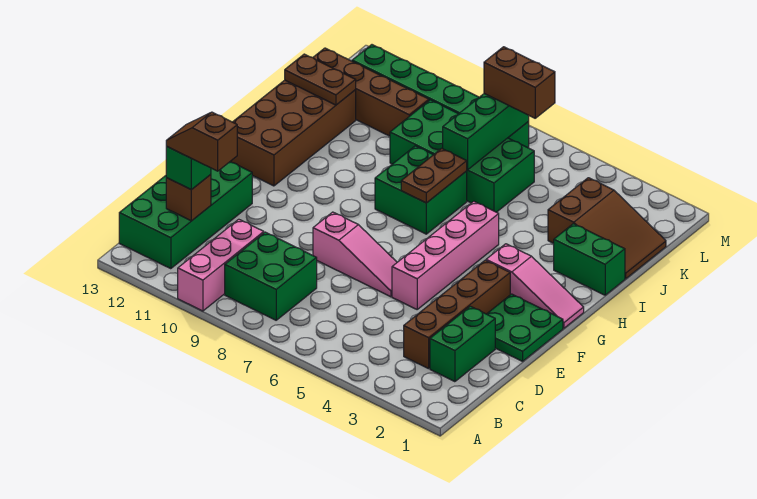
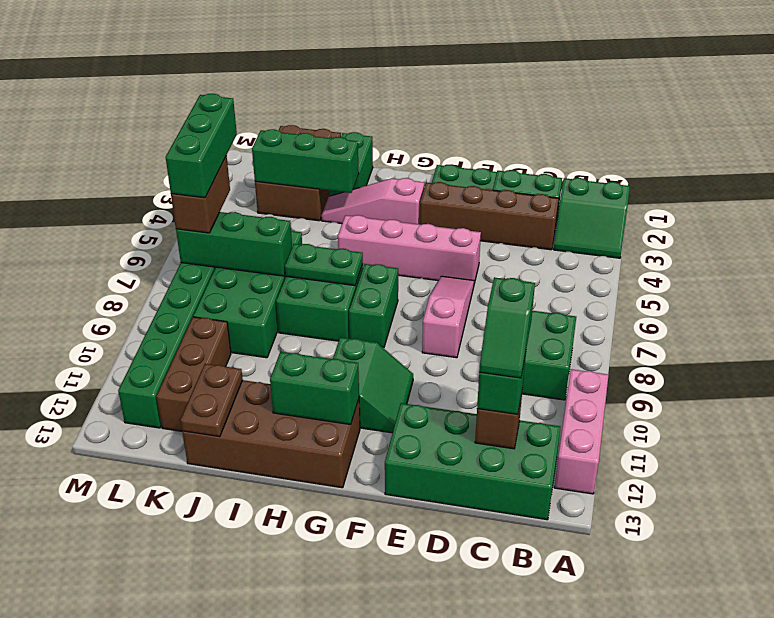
none -> green 2x2 slope [554,178,630,258]
pink 1x3 brick [178,219,264,311] -> pink 1x3 brick turned to [555,369,609,494]
brown 1x2 slope [166,112,237,171] -> green 1x2 slope [479,277,535,378]
none -> green 2x2 slope [333,337,413,433]
pink 1x3 slope [486,244,584,328] -> pink 1x3 slope turned to [321,178,424,224]
none -> green 1x2 brick [349,264,398,347]
none -> green 1x2 brick [270,352,359,424]
brown 1x2 plate [401,148,467,203] -> green 1x2 plate [285,244,363,286]
none -> green 1x3 brick [252,129,359,193]
brown 2x3 slope [548,178,666,279] -> brown 2x3 brick [255,125,341,221]
brown 1x4 brick [313,48,429,136] -> brown 1x3 brick [156,317,231,431]
none -> green 1x3 brick [166,94,237,198]

